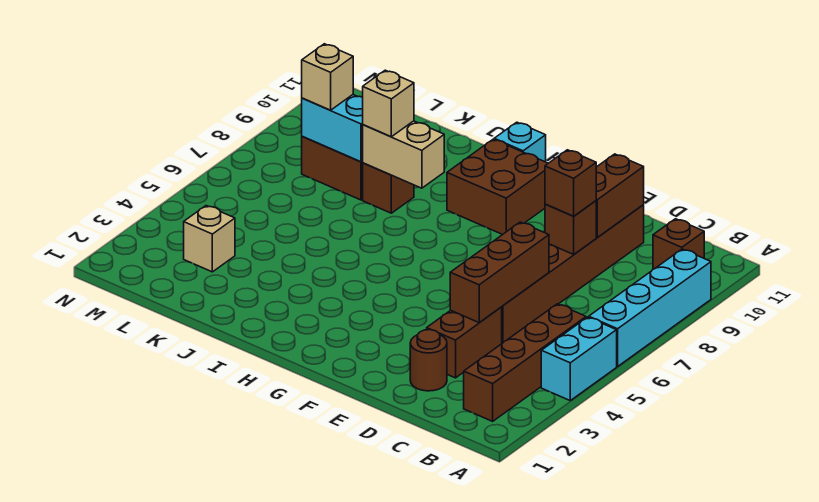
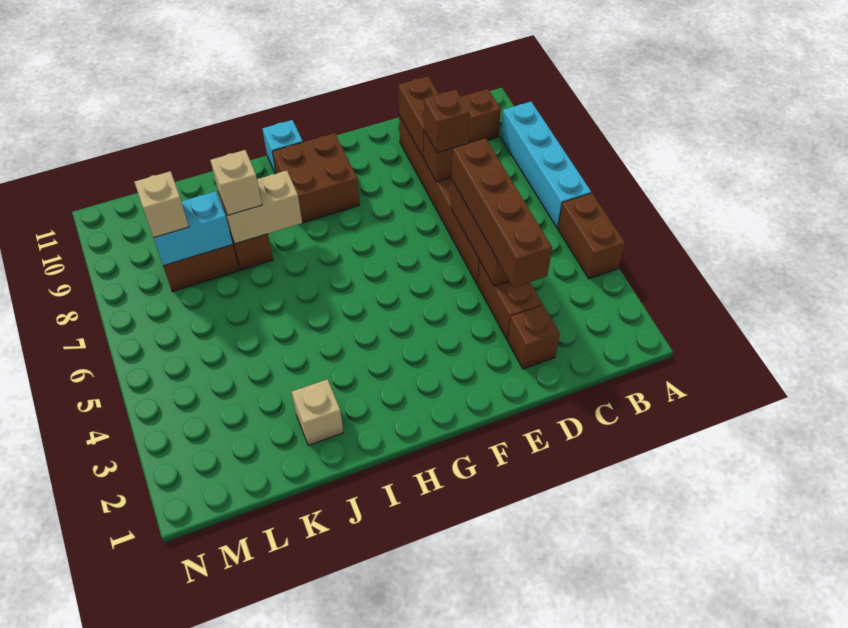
cyan 1x2 brick [541,317,617,400] -> brown 1x2 brick [558,193,625,279]
brown 1x4 brick [464,304,586,421] -> brown 1x4 brick moved to [452,138,552,288]
brown 1x1 round brick [410,330,447,391] -> brown 1x1 brick [508,305,560,369]
tan 1x1 brick [184,206,235,272] -> tan 1x1 brick moved to [292,379,343,445]

